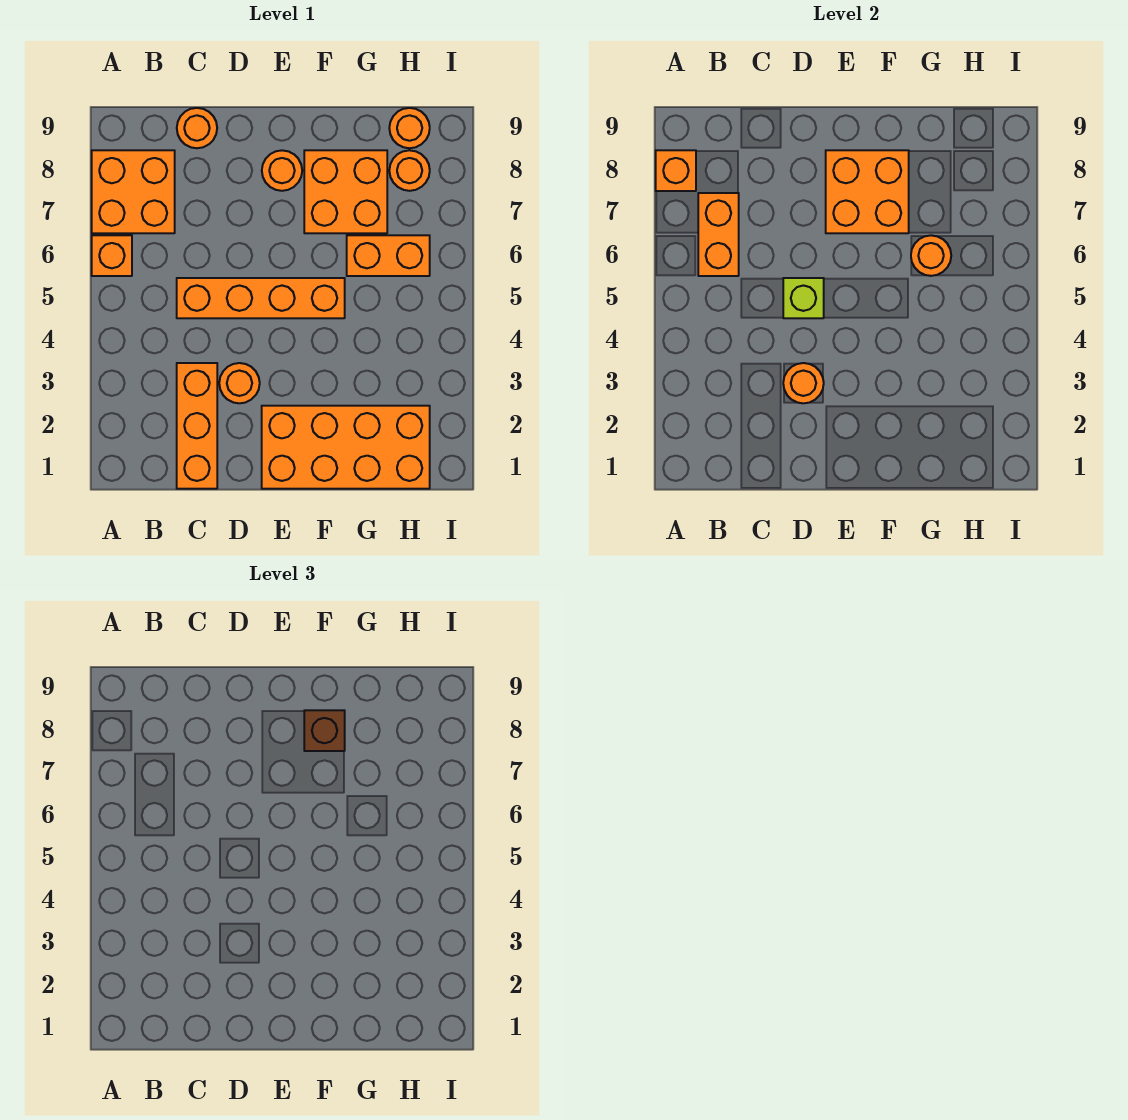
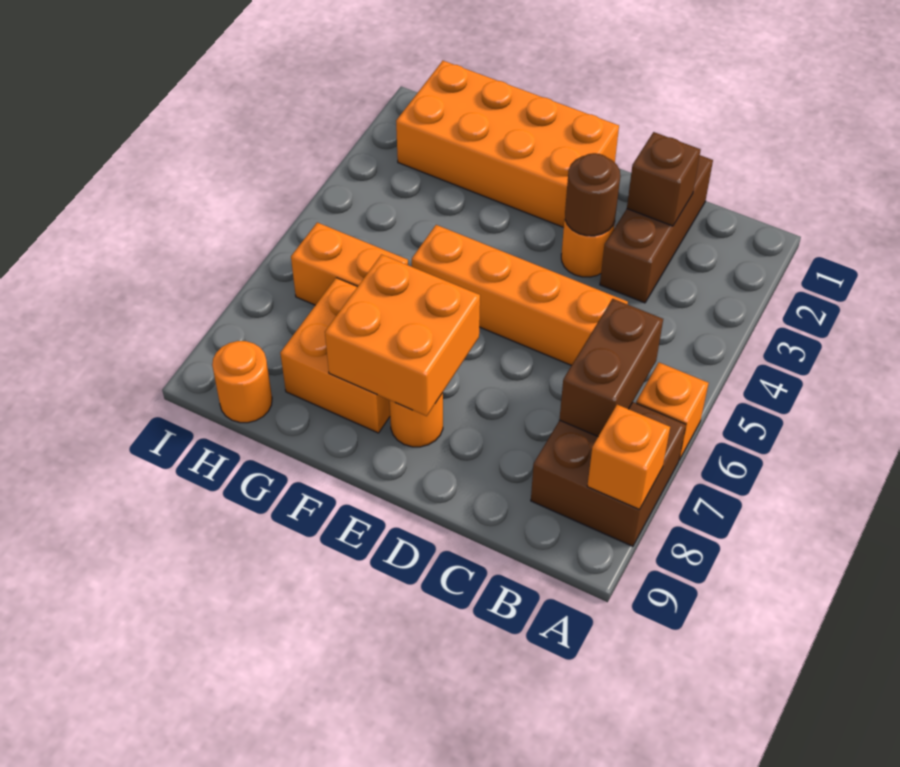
orange 2x2 brick [92,150,175,233] -> brown 2x2 brick [531,402,686,546]
orange 1x2 brick [698,193,739,276] -> brown 1x2 brick [559,299,663,436]
orange 1x3 brick [177,363,217,489] -> brown 1x3 brick [600,155,713,303]
orange 1x1 round brick [177,108,217,148] -> none
orange 1x1 round brick [783,363,824,403] -> brown 1x1 round brick [565,153,620,236]
lime 1x1 brick [783,278,824,318] -> none
brown 1x1 brick [304,710,345,751] -> brown 1x1 brick moved to [627,132,701,226]
orange 1x1 round brick [911,235,951,276] -> none
orange 1x1 round brick [389,150,430,191] -> none

